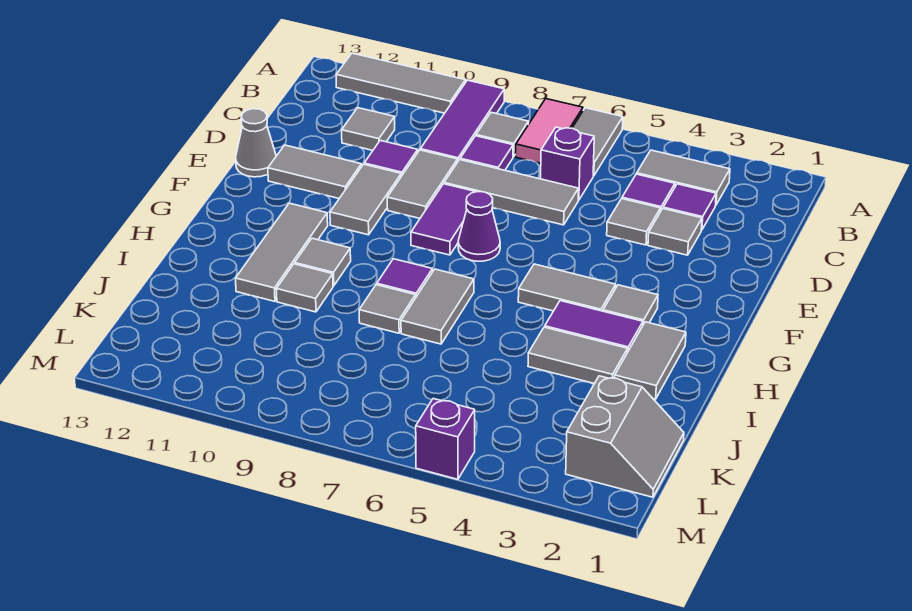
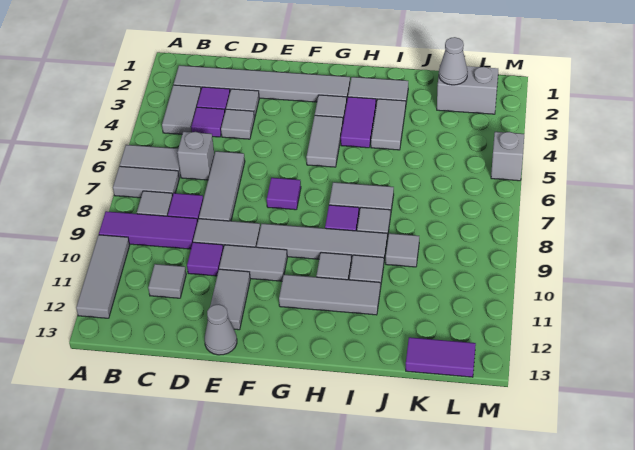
pink 1x2 tile [516,99,583,163] -> grey 1x2 tile [113,166,179,198]
none -> grey 1x6 tile [174,65,350,102]
purple 1x1 brick [541,127,594,200] -> grey 1x1 brick [177,132,214,180]
purple 1x2 tile [411,184,476,255] -> purple 1x2 tile moved to [406,337,476,377]
purple 1x1 cone [458,192,500,261] -> purple 1x1 tile [267,178,301,210]
none -> grey 1x4 tile [257,224,387,262]
none -> grey 1x1 tile [386,233,419,267]
none -> grey 1x1 cone [439,37,468,85]
purple 1x1 brick [416,399,475,479] -> grey 1x1 brick [491,132,524,181]

